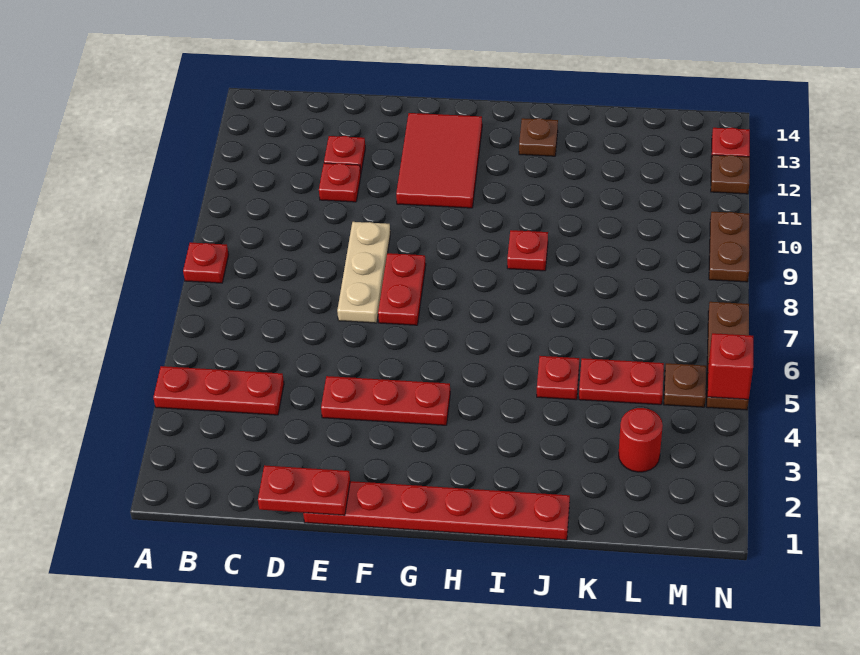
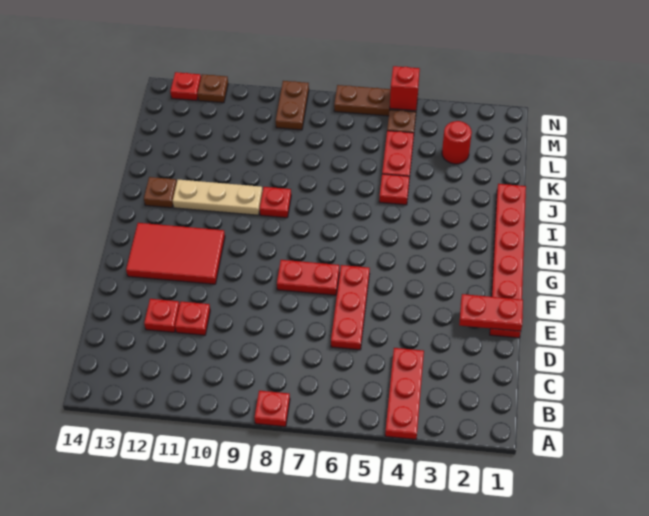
red 1x2 plate [258,465,350,515] -> red 1x2 plate turned to [459,294,523,331]
red 1x3 plate [321,376,450,425] -> red 1x3 plate moved to [331,265,370,350]
tan 1x3 plate [337,222,390,323] -> tan 1x3 plate moved to [173,180,263,215]
brown 1x2 plate [709,212,749,282] -> brown 1x2 plate turned to [276,81,309,130]

